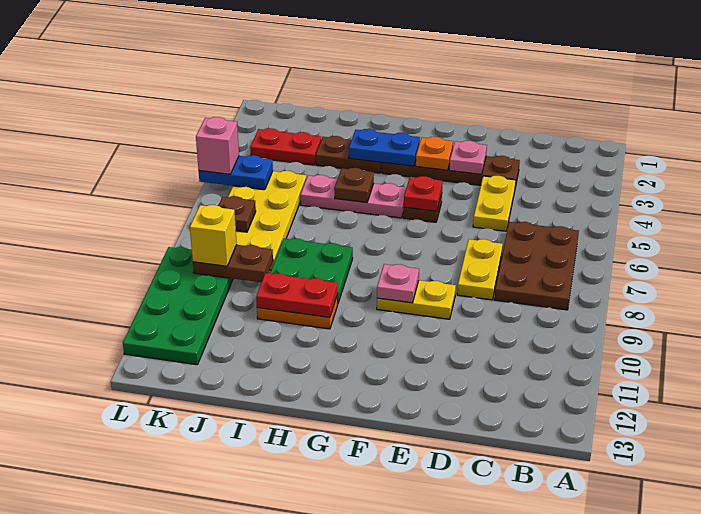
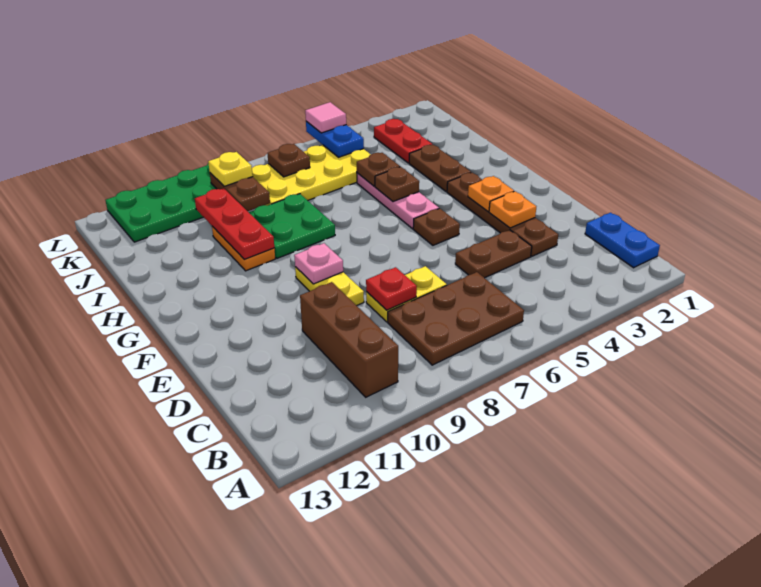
none -> brown 1x3 brick [300,282,398,397]
yellow 1x2 plate [473,176,516,231] -> brown 1x2 plate [455,230,532,278]
pink 1x1 plate [449,141,487,174] -> orange 1x1 plate [489,191,536,228]
red 1x1 plate [404,176,443,211] -> red 1x1 plate moved to [366,267,417,310]
blue 1x2 plate [349,129,420,166] -> blue 1x2 plate moved to [585,213,660,268]
red 1x2 plate [256,273,338,317] -> red 1x3 plate [195,188,274,260]
none -> brown 1x1 plate [357,153,400,186]
yellow 1x1 brick [190,205,237,266] -> yellow 1x1 plate [208,152,253,186]
pink 1x1 brick [196,117,239,174] -> pink 1x1 tile [305,102,346,133]

